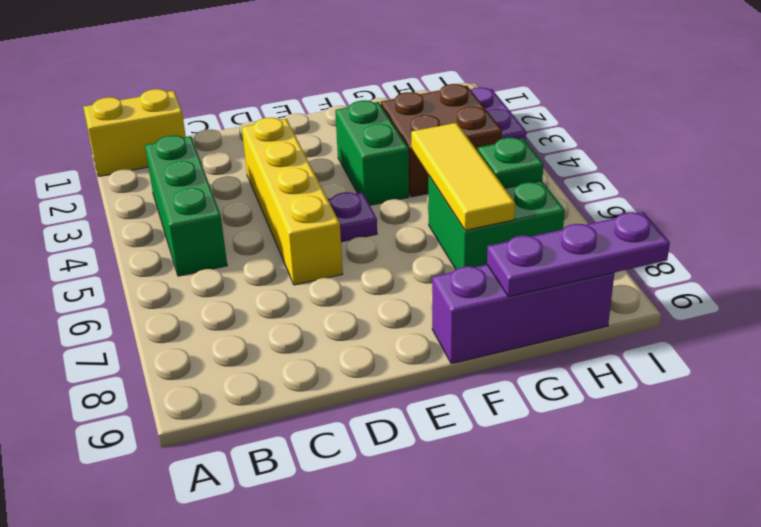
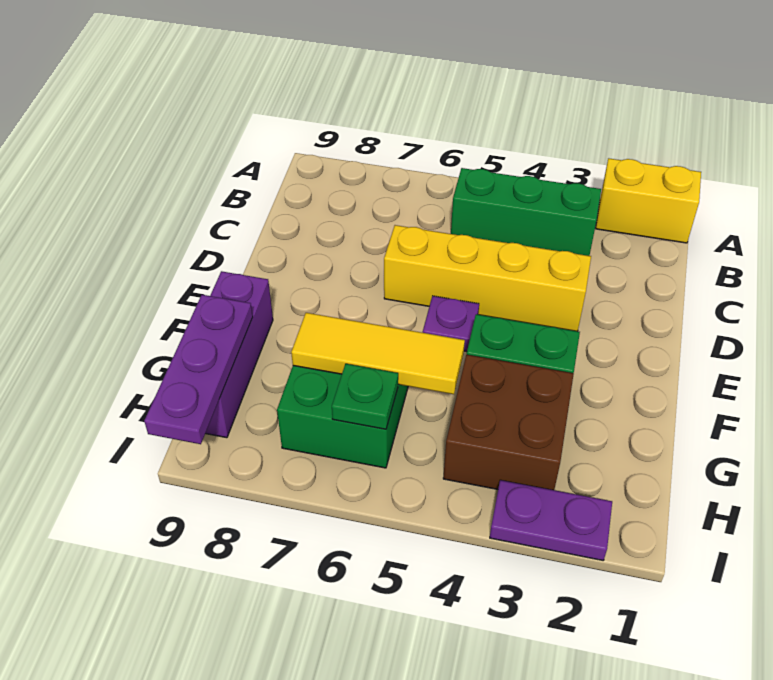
yellow 1x2 brick [83,89,186,176] -> yellow 1x2 brick turned to [596,158,701,243]

